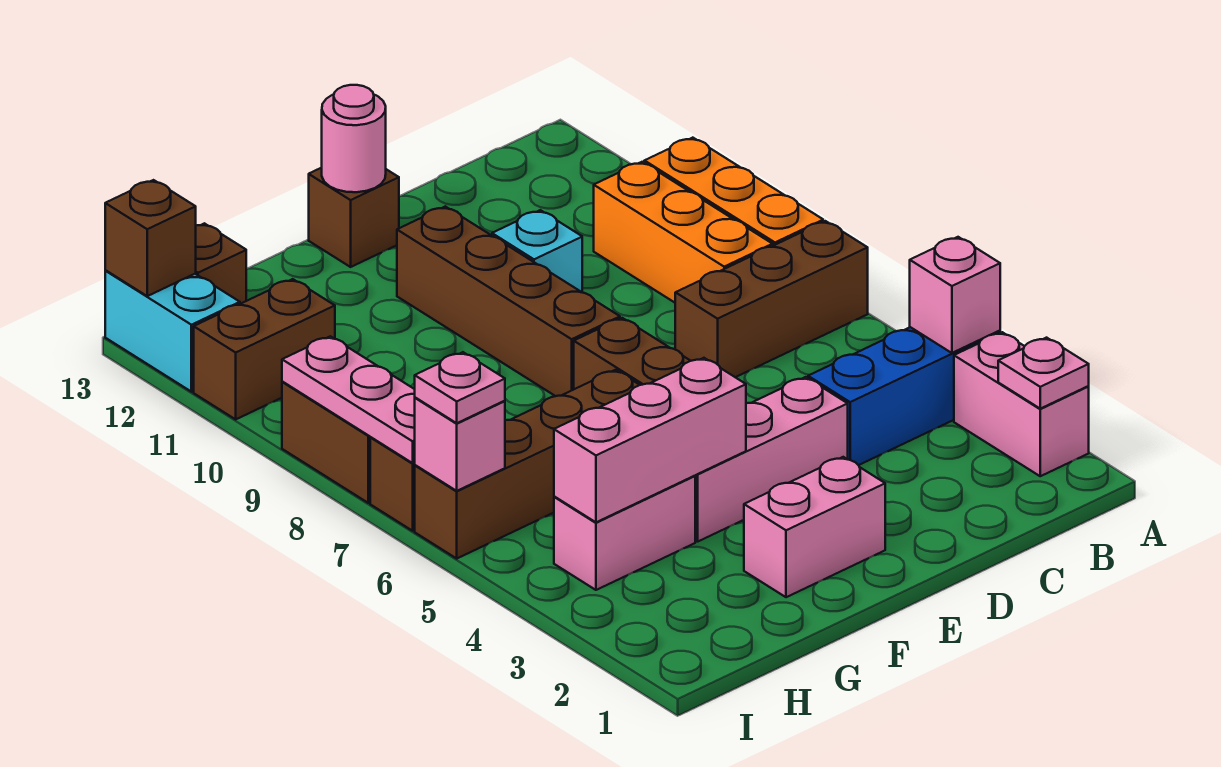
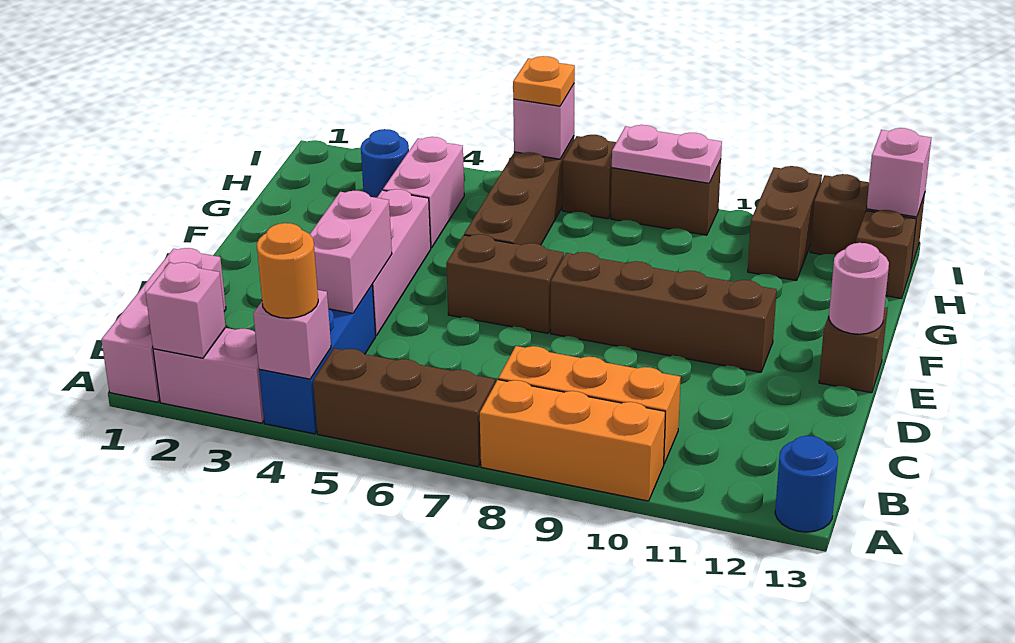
pink 1x1 plate [998,338,1089,409] -> pink 1x1 brick [146,262,226,358]
none -> orange 1x1 round brick [257,223,318,318]
brown 1x3 brick [675,221,868,377] -> brown 1x3 brick turned to [313,348,495,467]
none -> blue 1x1 round brick [775,436,838,532]
cyan 1x1 brick [492,210,582,292] -> none
pink 1x2 brick [744,457,885,597] -> pink 1x2 brick moved to [310,191,392,313]
pink 1x3 brick [554,358,746,522] -> pink 1x3 brick moved to [101,248,226,402]
none -> blue 1x1 round brick [361,129,409,198]
pink 1x1 plate [415,352,505,423] -> orange 1x1 plate [513,56,575,106]
pink 1x3 plate [282,336,415,463] -> pink 1x2 plate [612,125,722,183]
cyan 1x2 brick [105,271,240,392] -> brown 1x2 brick [810,174,925,268]
brown 1x1 brick [105,180,196,296] -> pink 1x1 brick [867,128,931,217]

